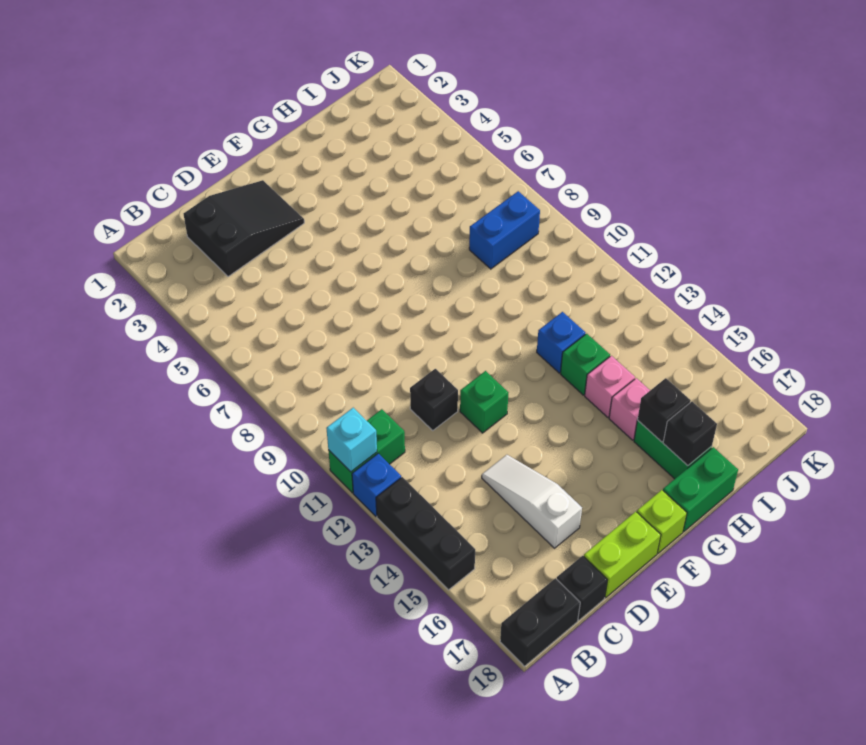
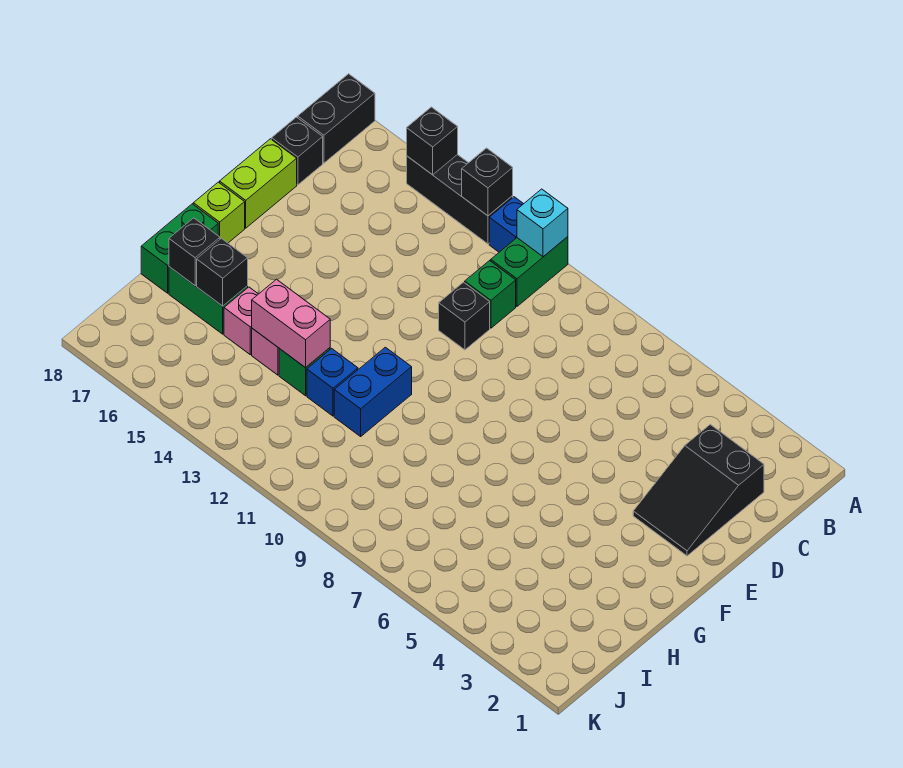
none -> black 1x1 brick [462,148,513,216]
none -> black 1x1 brick [407,107,458,175]
white 1x3 slope [482,455,582,548] -> none
green 1x1 brick [460,371,508,433] -> green 1x1 brick moved to [465,261,516,328]
none -> pink 1x2 brick [252,279,330,368]
blue 1x2 brick [469,191,540,269] -> blue 1x2 brick moved to [334,347,412,436]

